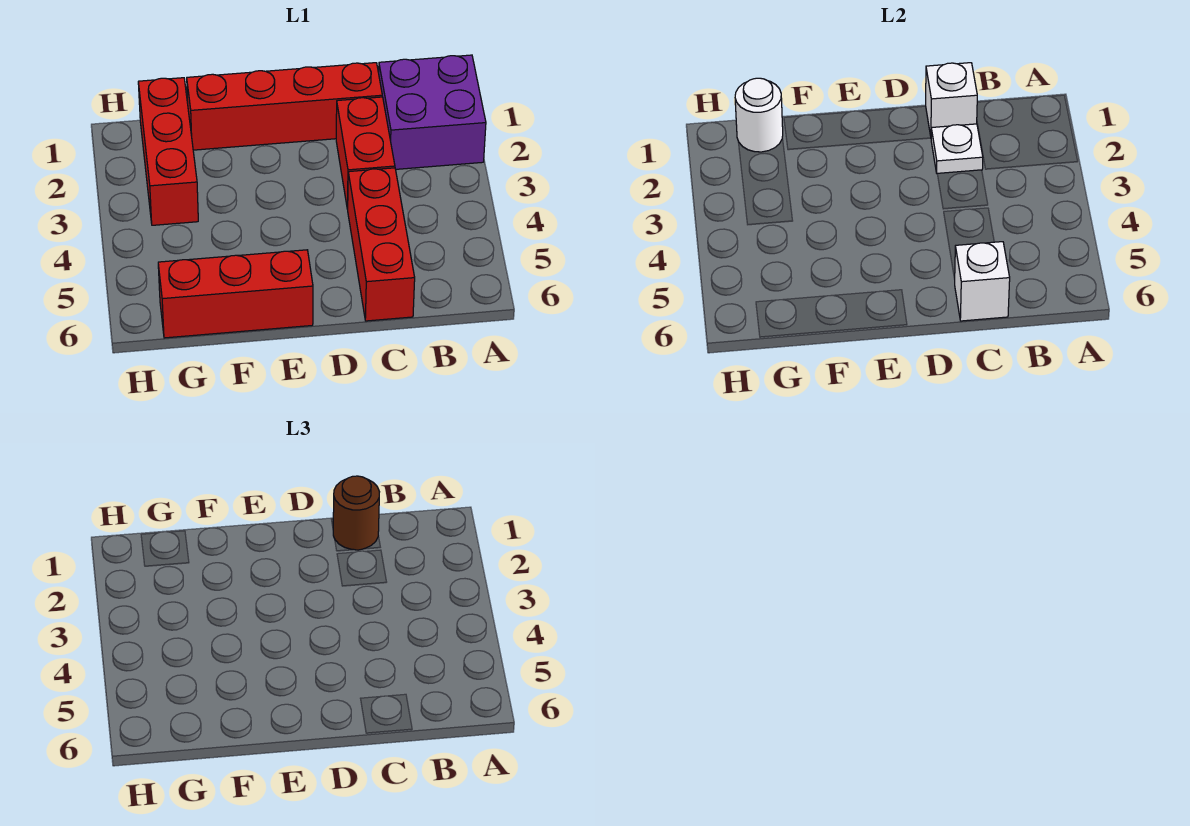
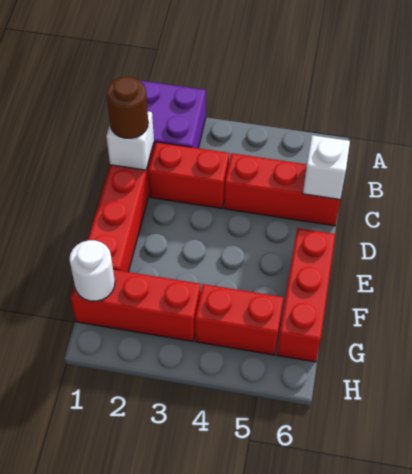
white 1x1 plate [931,124,983,173] -> none
none -> red 1x2 brick [195,284,284,355]

